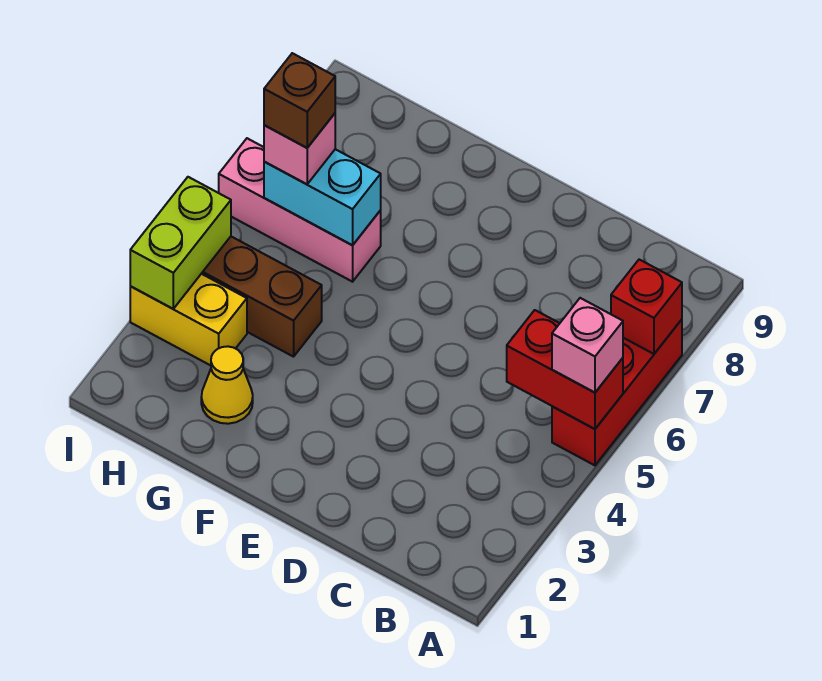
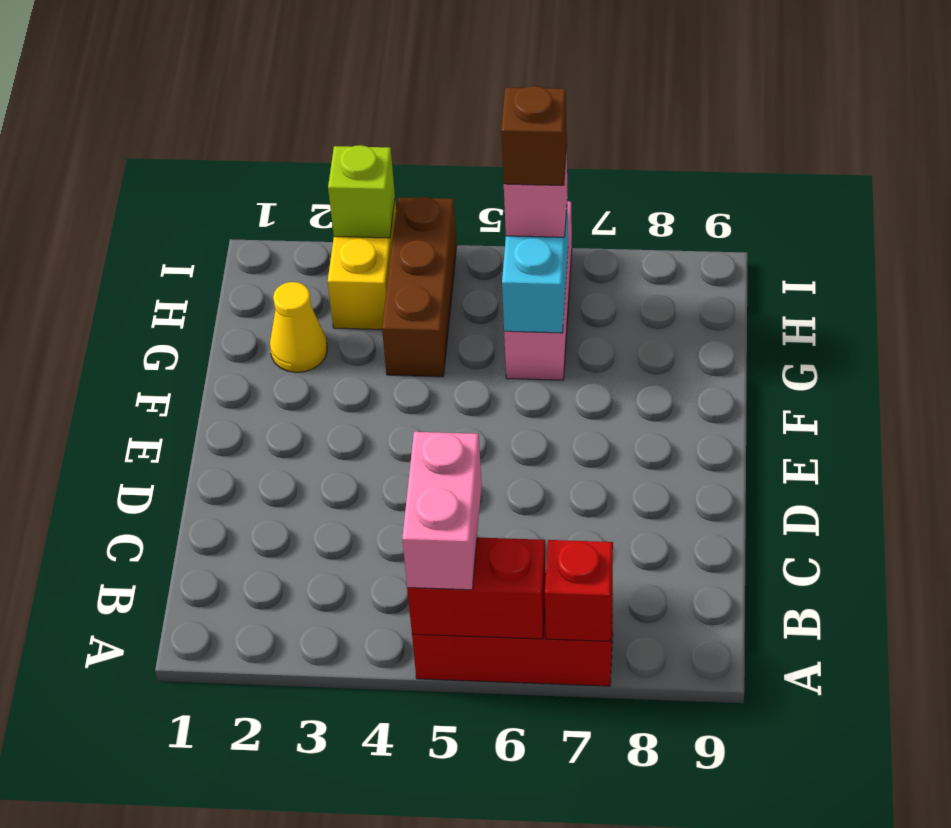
red 1x2 brick [507,310,623,429] -> red 1x2 brick turned to [407,537,546,639]
pink 1x1 brick [552,298,623,393] -> pink 1x2 brick [402,432,482,590]
lime 1x2 brick [130,177,231,309] -> lime 1x1 brick [328,145,395,238]

